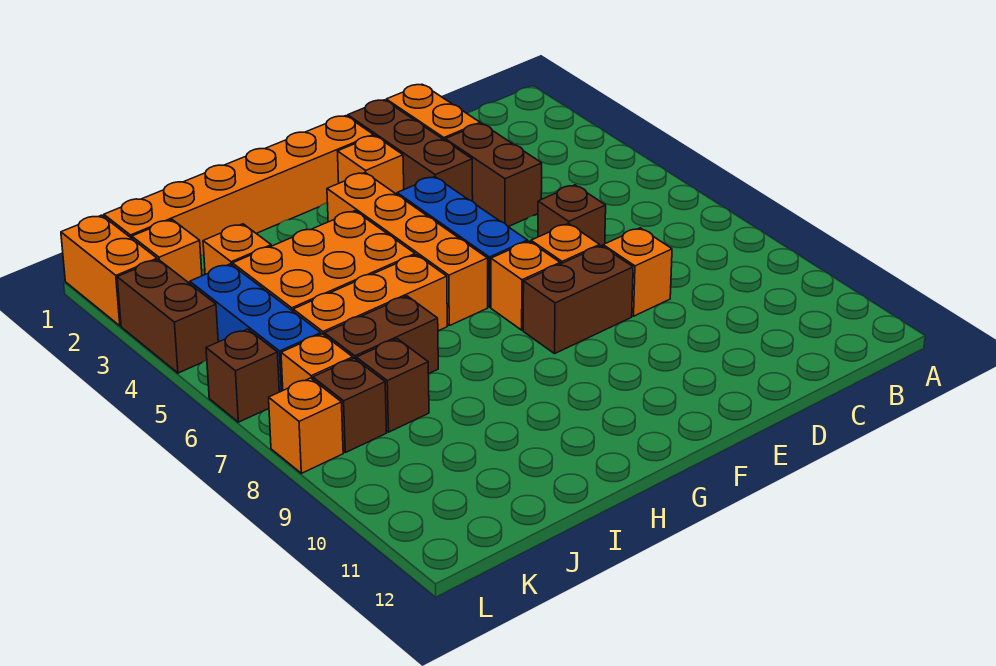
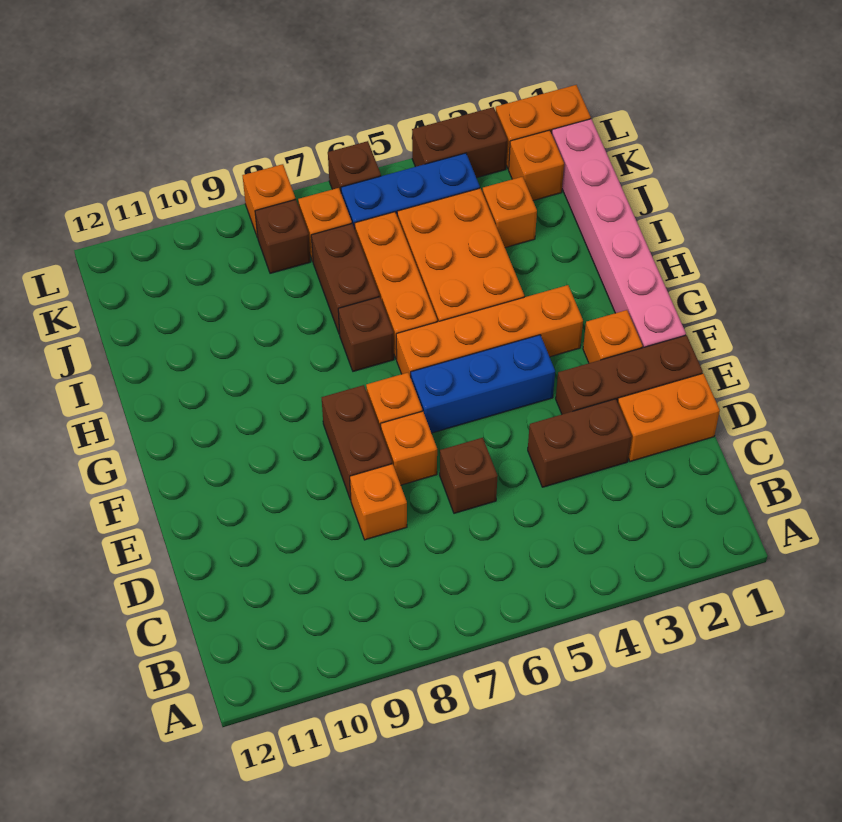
orange 1x6 brick [104,116,374,256] -> pink 1x6 brick [552,119,686,348]
brown 1x1 brick [356,339,429,432] -> brown 1x1 brick moved to [338,297,394,371]

